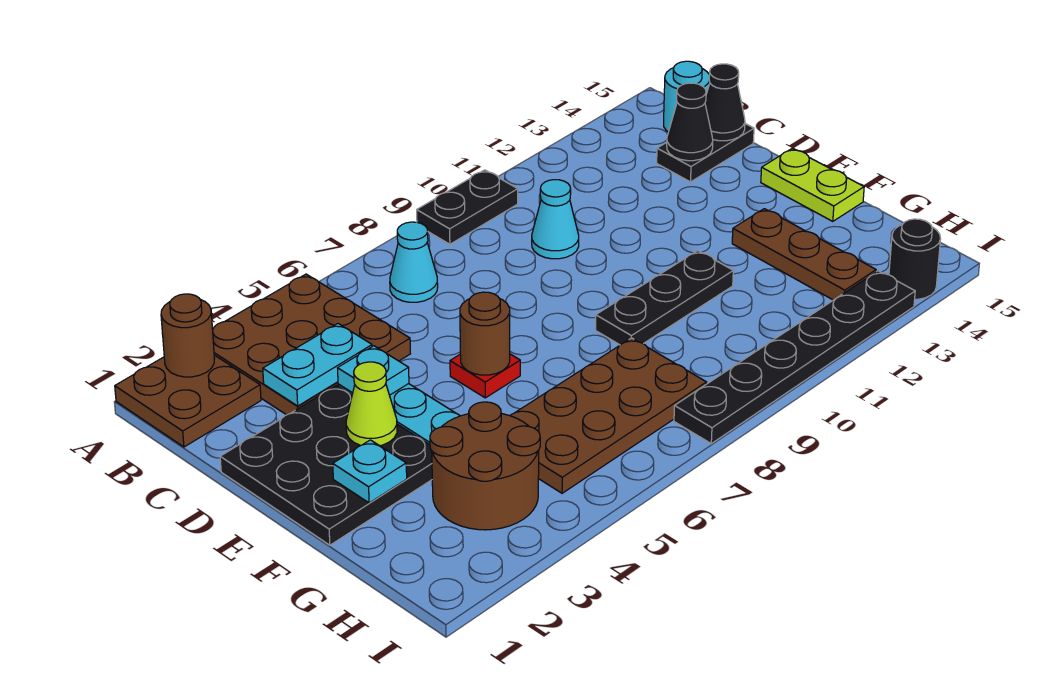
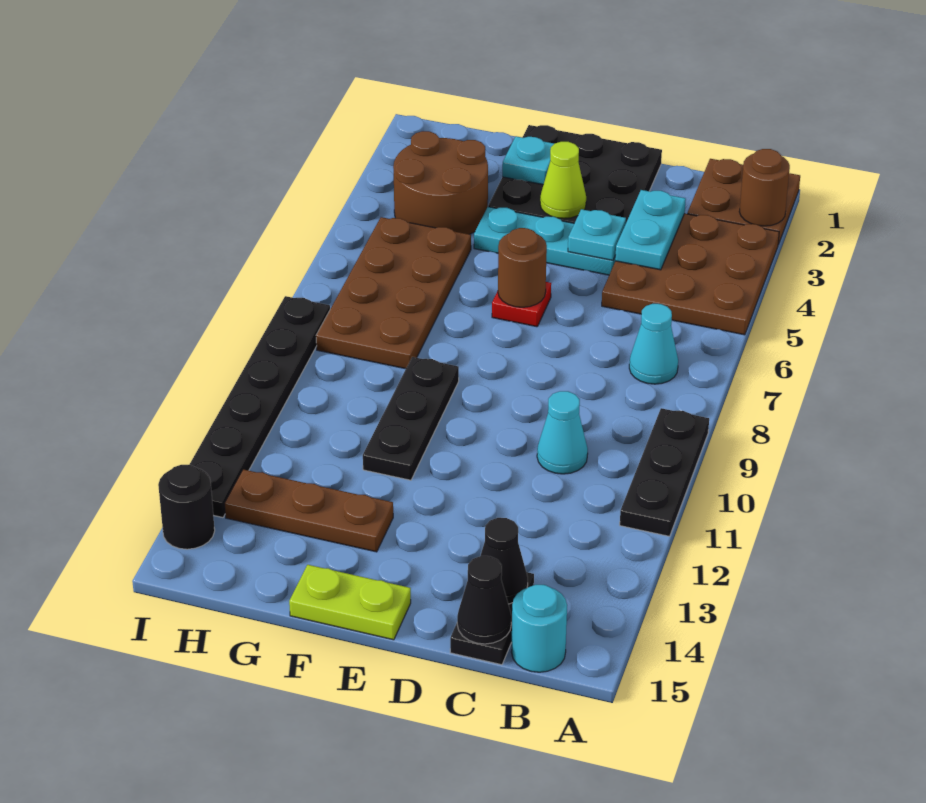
black 1x2 plate [417,170,518,244] -> black 1x3 plate [620,408,709,536]

